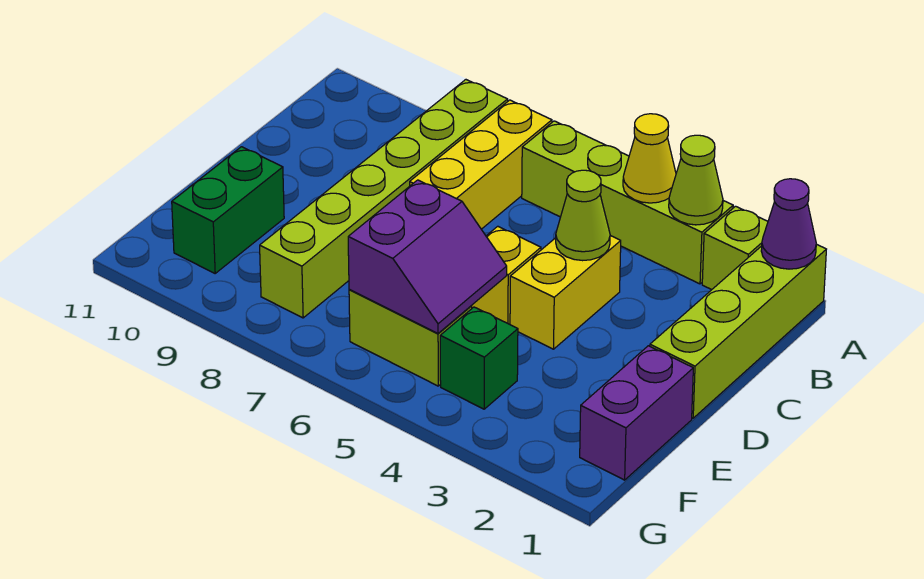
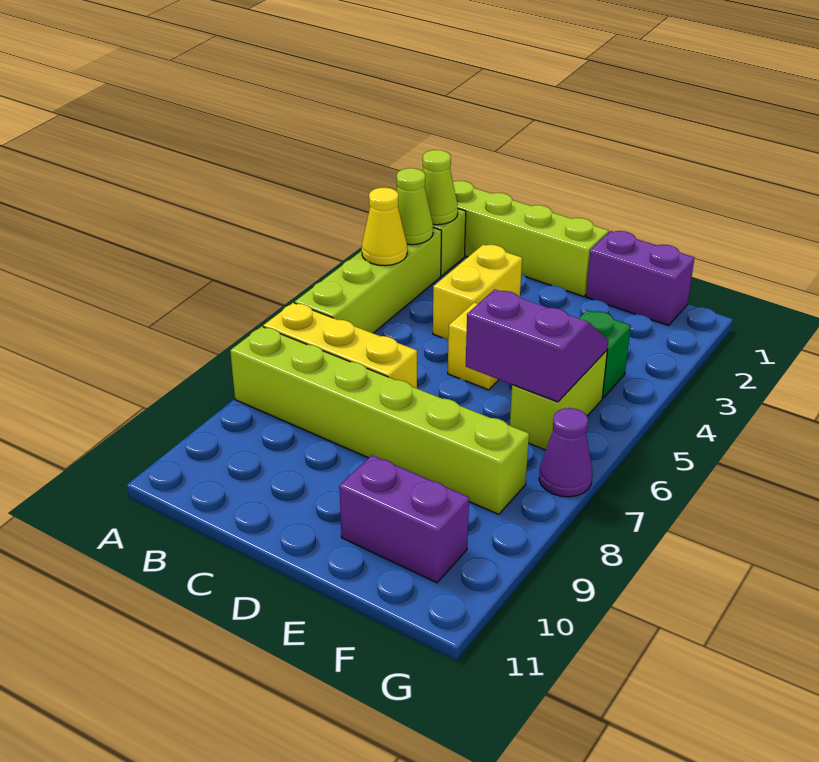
purple 1x1 cone [761,179,816,269] -> purple 1x1 cone moved to [539,408,592,497]
yellow 1x2 brick [510,236,621,349] -> yellow 1x2 brick turned to [433,245,522,339]
lime 1x1 cone [556,170,610,261] -> lime 1x1 cone moved to [423,150,458,225]
green 1x2 brick [172,147,284,273] -> purple 1x2 brick [339,455,469,583]

